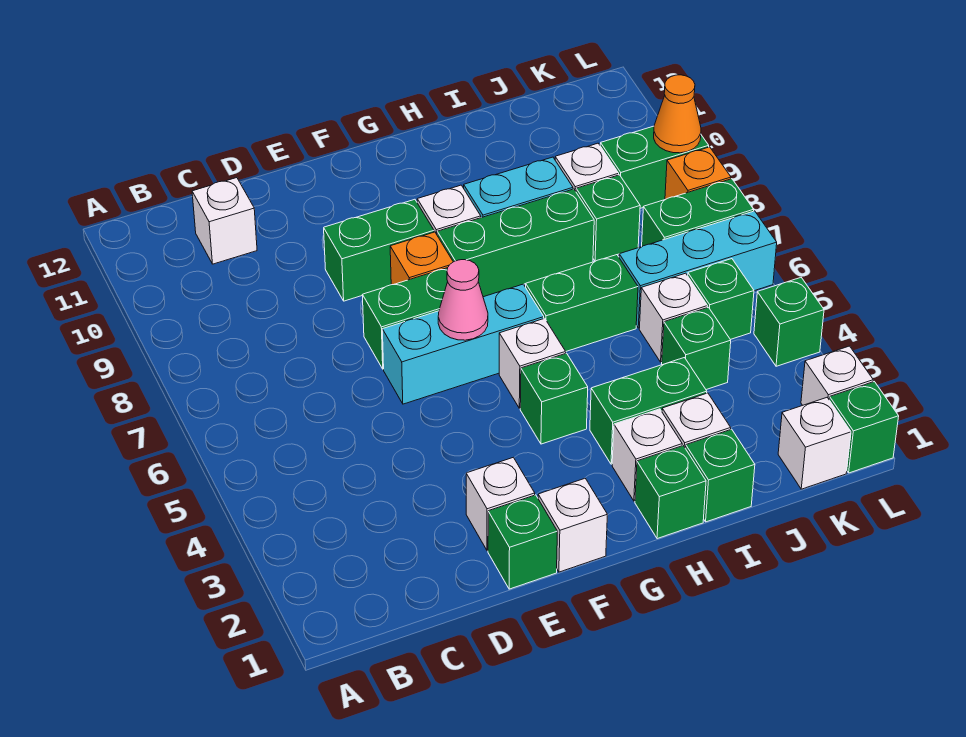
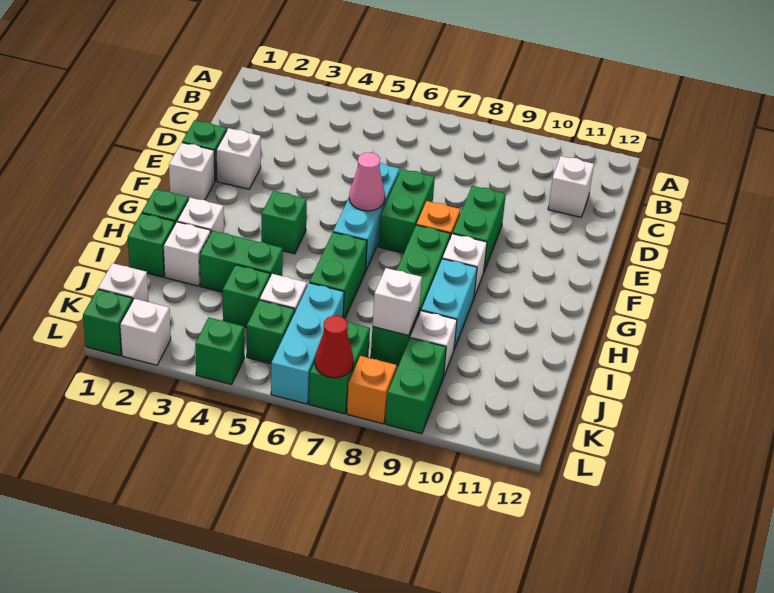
white 1x1 brick [499,318,566,408] -> white 1x1 brick moved to [373,268,422,335]
green 1x2 brick [590,358,707,464] -> green 1x2 brick turned to [200,231,283,292]
none -> red 1x1 cone [315,316,354,378]
orange 1x1 cone [654,75,701,153] -> none

